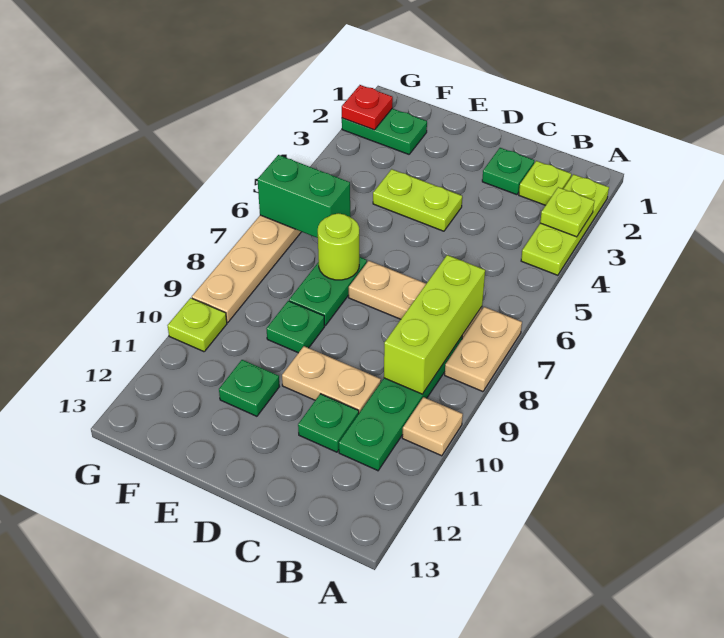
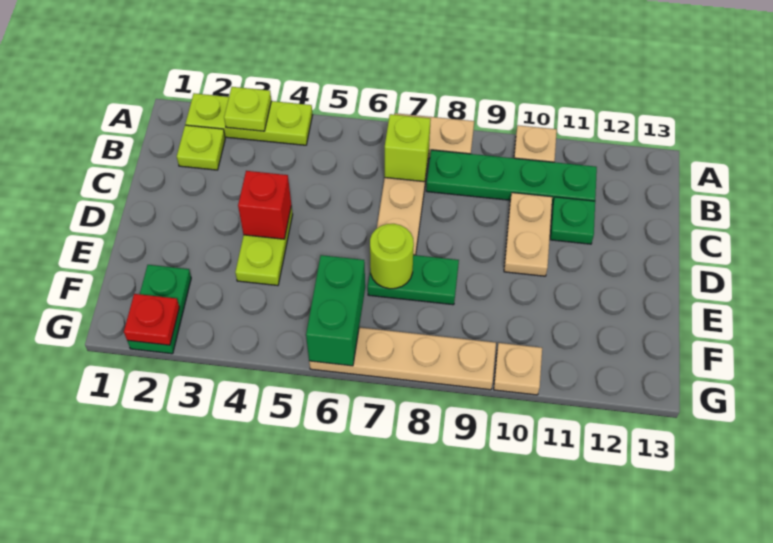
lime 1x3 brick [384,255,485,394] -> lime 1x1 brick [385,114,431,182]
green 1x1 plate [482,148,534,195] -> none
none -> red 1x1 brick [238,171,291,239]
green 1x1 plate [266,301,325,353] -> none
green 1x1 plate [219,360,280,416] -> none
lime 1x1 plate [168,298,227,352] -> tan 1x1 plate [494,343,542,395]

